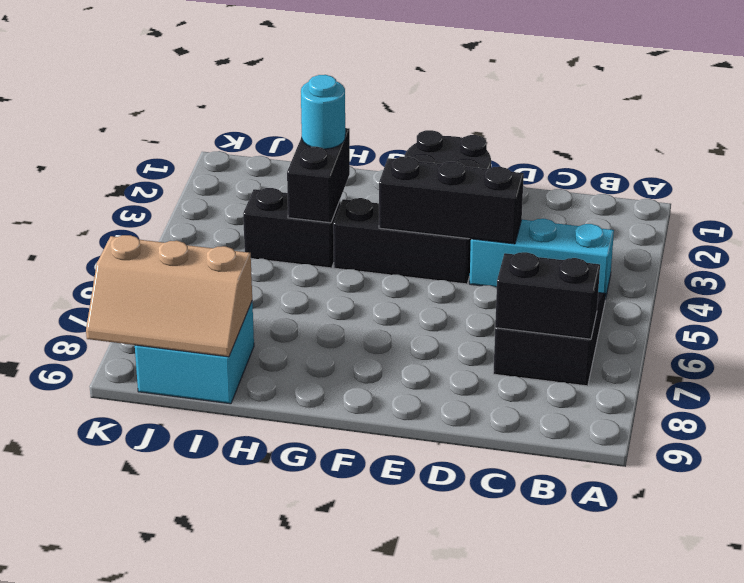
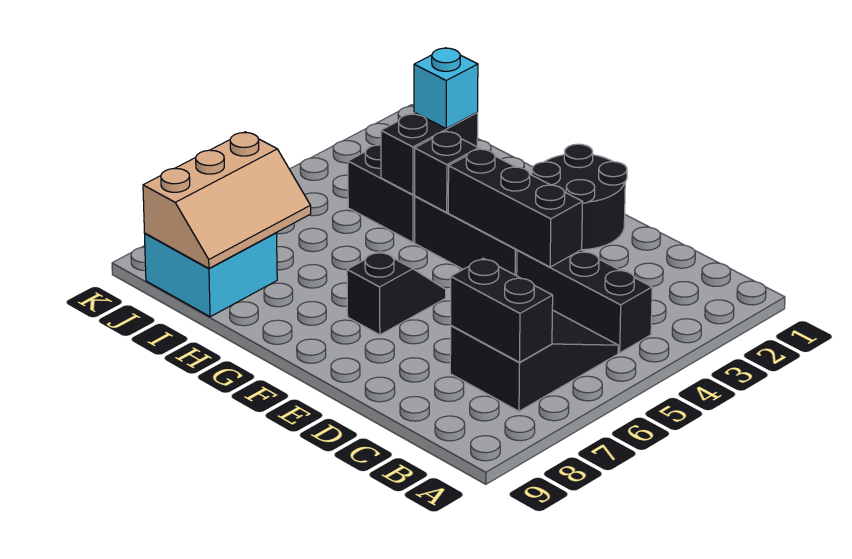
cyan 1x3 brick [470,219,614,299] -> black 1x3 brick [517,250,652,353]
none -> black 1x2 slope [347,251,446,335]
none -> black 1x1 brick [415,131,479,212]
cyan 1x1 round brick [301,75,345,149] -> cyan 1x1 brick [414,48,478,128]
tan 2x3 slope [86,235,252,357] -> tan 2x3 slope turned to [143,132,311,268]

